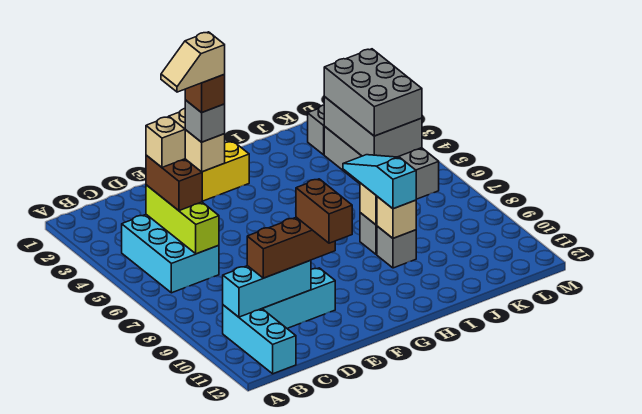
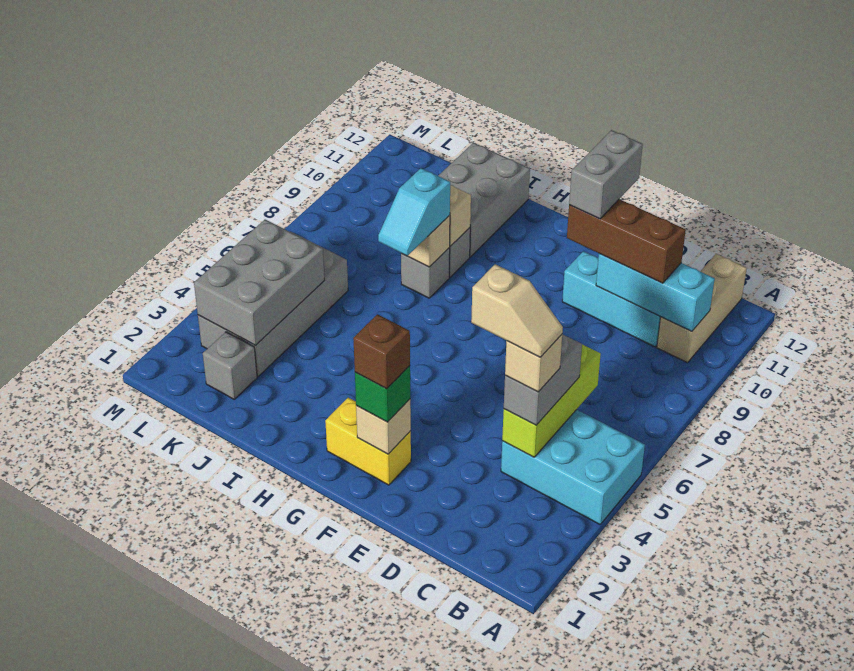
cyan 2x3 brick [122,215,219,293] -> cyan 2x3 brick turned to [501,410,645,524]
cyan 1x3 brick [223,305,296,374] -> tan 1x3 brick [657,254,747,363]
brown 1x2 brick [146,155,202,211] -> grey 1x2 brick [504,334,582,425]
tan 1x2 slope [161,32,225,92] -> tan 1x2 slope moved to [471,264,563,357]
brown 1x2 brick [296,179,352,243] -> grey 1x2 brick [569,130,643,219]
tan 1x2 brick [169,109,225,172] -> tan 1x1 brick [356,399,411,454]
grey 1x1 brick [185,100,225,142] -> green 1x1 brick [355,366,410,422]
cyan 1x3 slope [343,155,416,209] -> cyan 1x2 slope [378,168,450,256]
grey 2x3 brick [324,49,422,136] -> grey 2x3 brick moved to [438,143,530,257]

